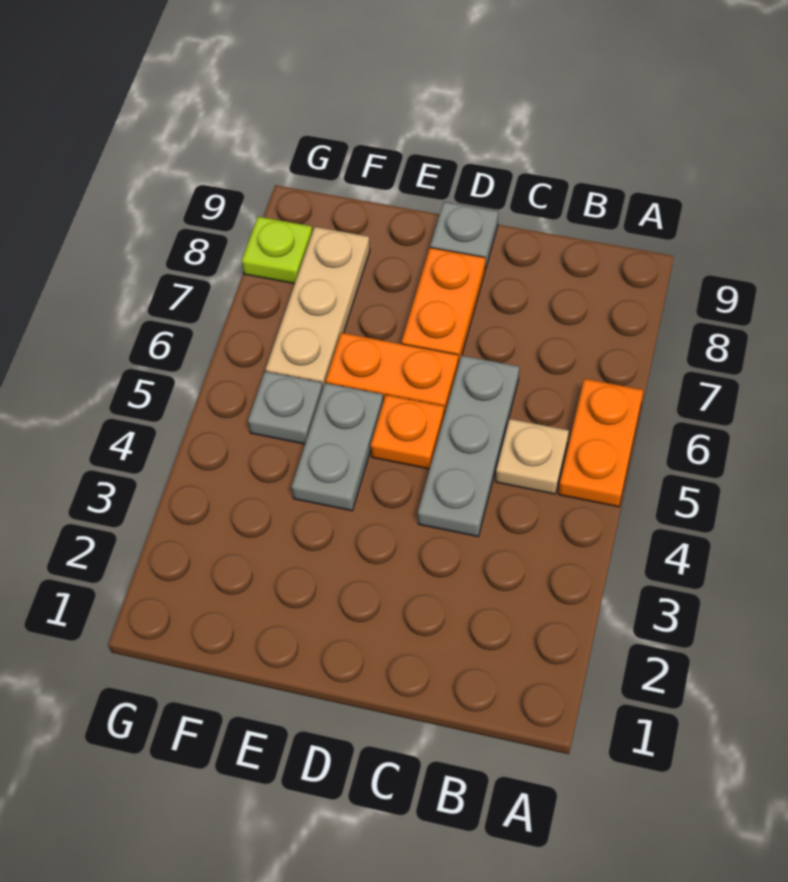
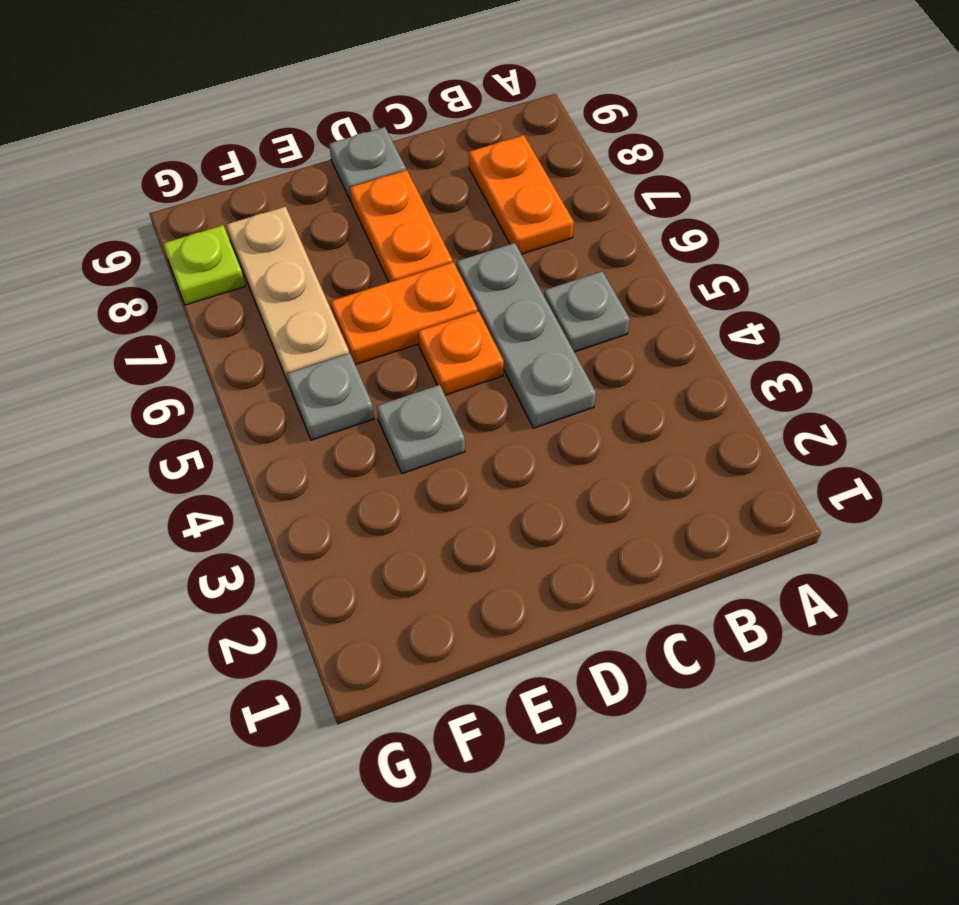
orange 1x2 plate [559,379,643,507] -> orange 1x2 plate moved to [469,135,574,254]
tan 1x1 plate [496,419,569,494] -> grey 1x1 plate [544,271,630,352]
grey 1x2 plate [292,383,383,511] -> grey 1x1 plate [377,385,465,474]

